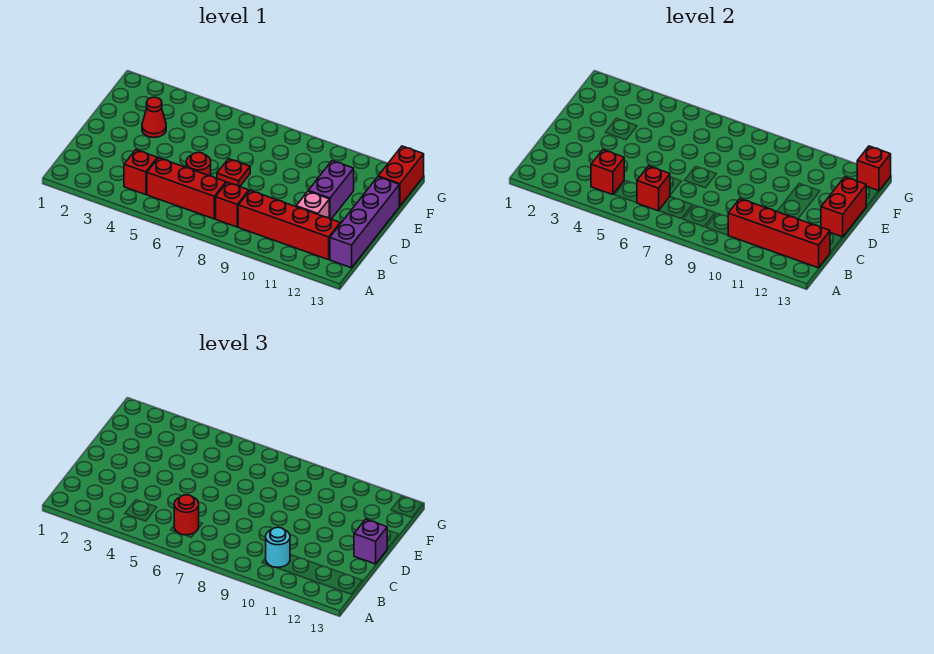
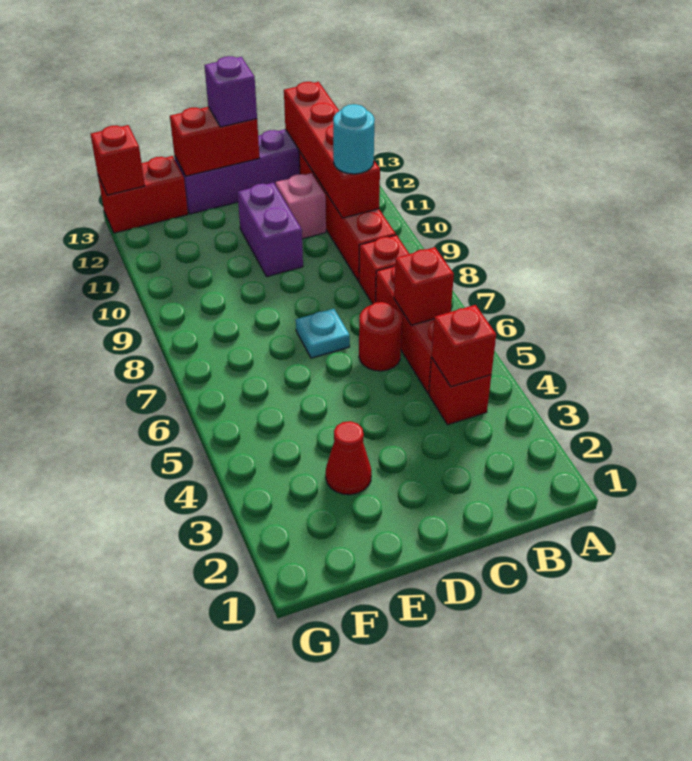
red 1x1 round brick [174,495,199,535] -> none
red 1x1 plate [217,159,250,187] -> cyan 1x1 plate [296,309,350,358]
purple 1x2 brick [309,161,354,219] -> purple 1x2 brick turned to [237,182,303,277]

